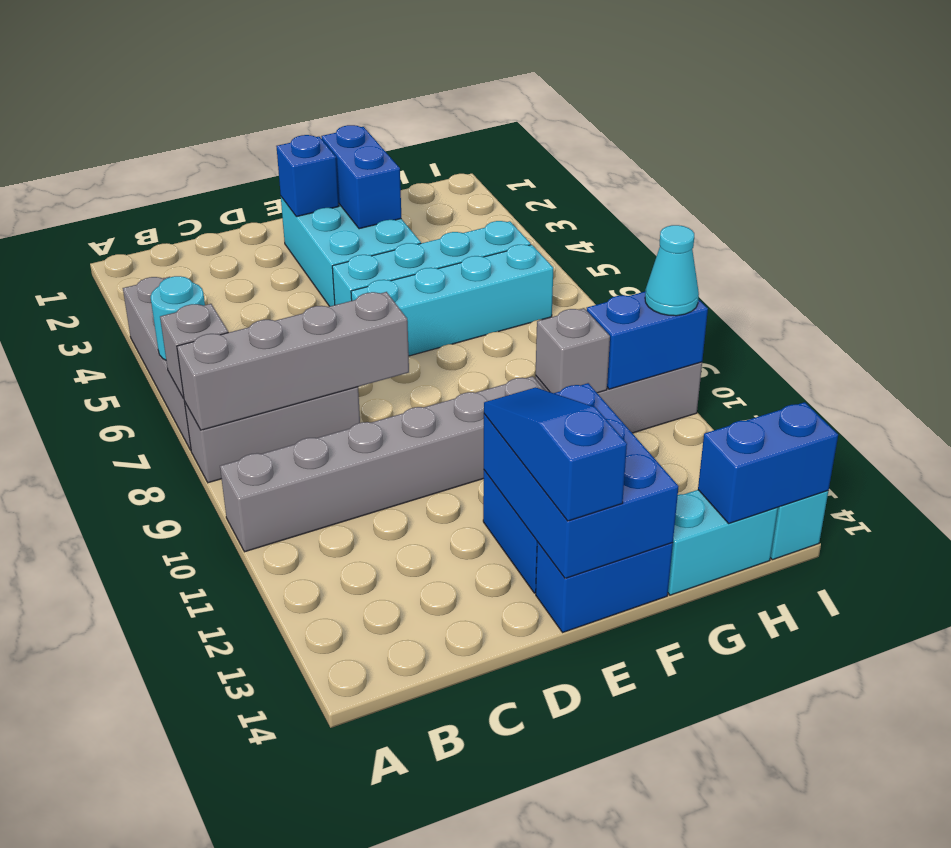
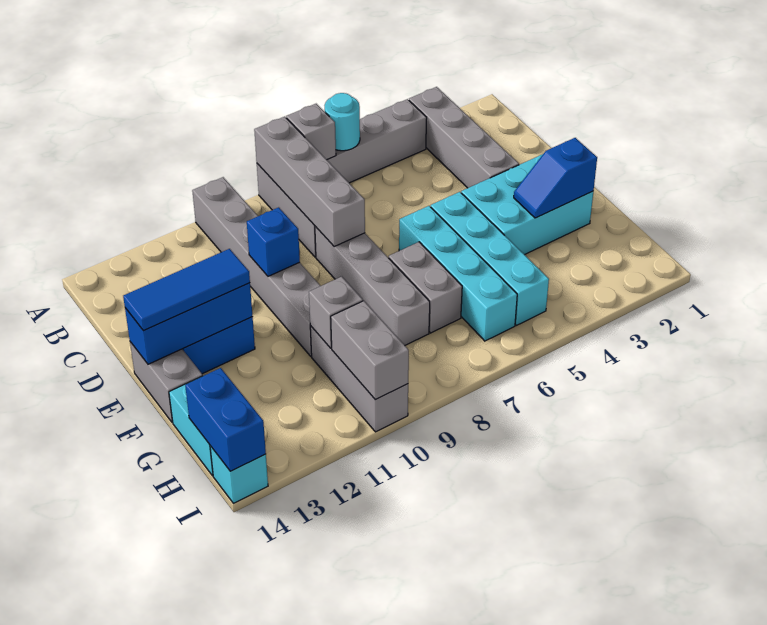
none -> grey 1x4 brick [409,87,519,188]
none -> grey 1x4 brick [315,226,430,345]
blue 1x1 brick [276,135,339,217] -> blue 1x1 brick moved to [247,207,300,276]
blue 2x3 brick [484,383,679,578] -> blue 1x3 brick [125,283,253,364]
blue 1x3 slope [484,387,627,521] -> blue 1x3 tile [123,249,250,331]
blue 1x2 brick [536,542,673,632] -> grey 1x2 brick [130,342,203,422]
blue 1x2 brick [321,125,401,229] -> blue 1x2 slope [514,138,597,218]
none -> grey 1x2 brick [389,242,462,333]
blue 1x2 brick [587,291,708,389] -> grey 1x2 brick [331,301,409,400]
cyan 1x1 cone [645,225,699,316] -> none

